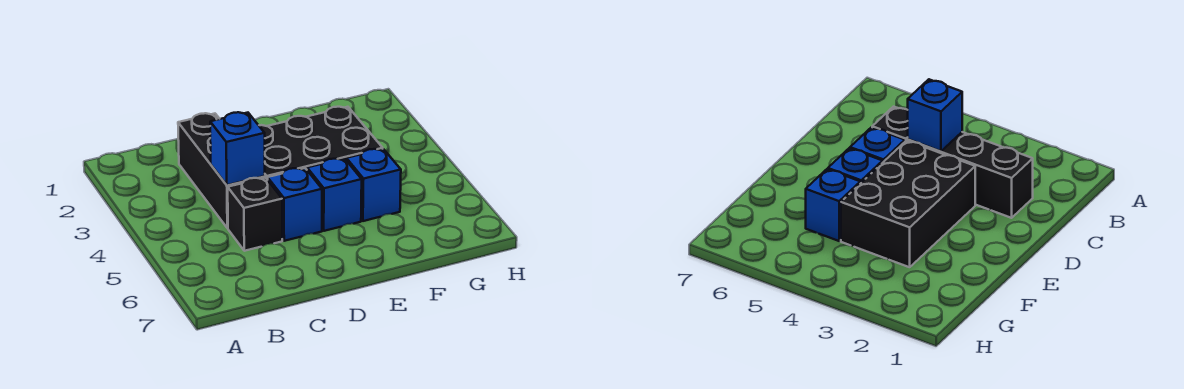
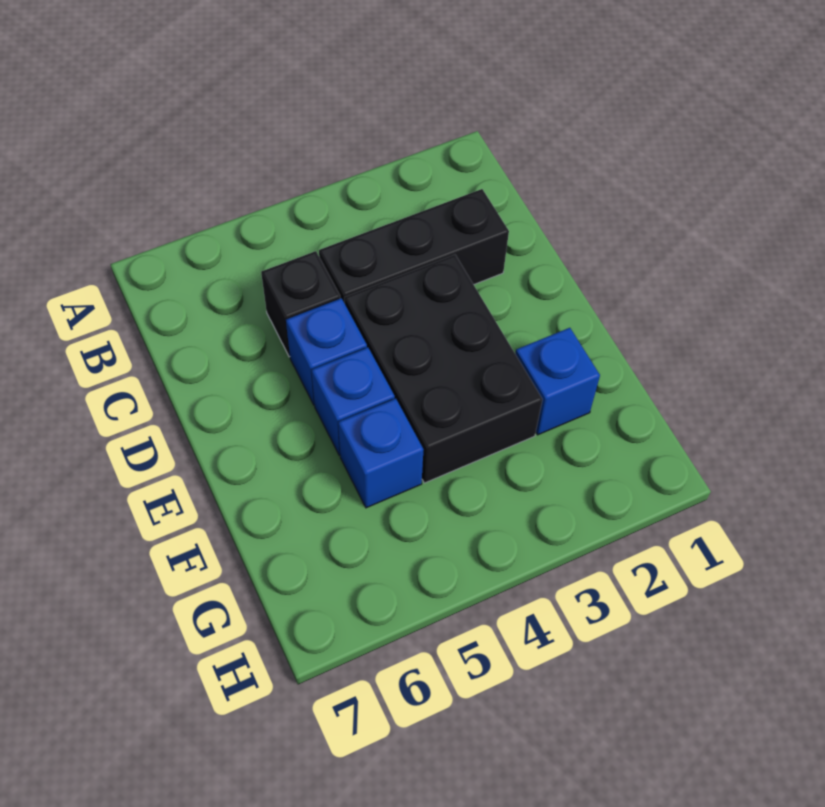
blue 1x1 brick [210,112,265,185] -> blue 1x1 brick moved to [515,328,600,435]

